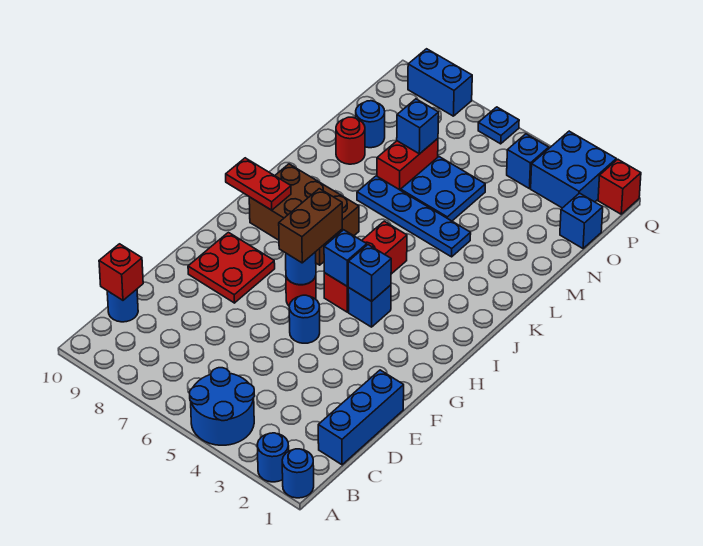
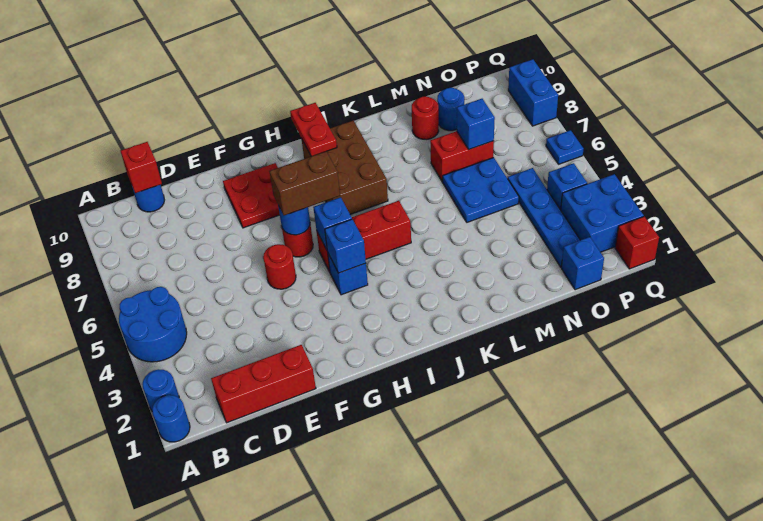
blue 1x3 brick [318,370,404,465] -> red 1x3 brick [211,345,316,423]
blue 1x1 round brick [289,295,320,343] -> red 1x1 round brick [263,244,296,289]
blue 1x4 plate [357,176,471,257] -> blue 1x4 plate moved to [508,168,580,267]

